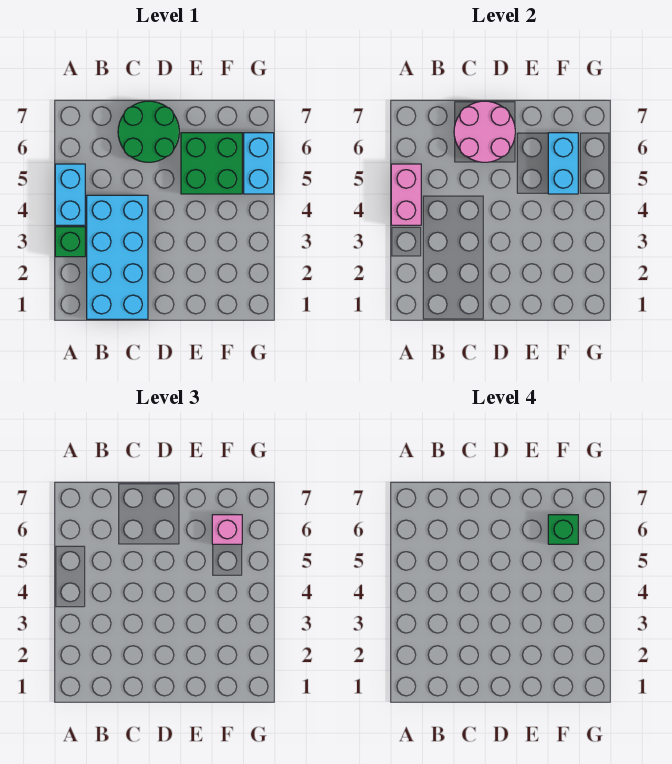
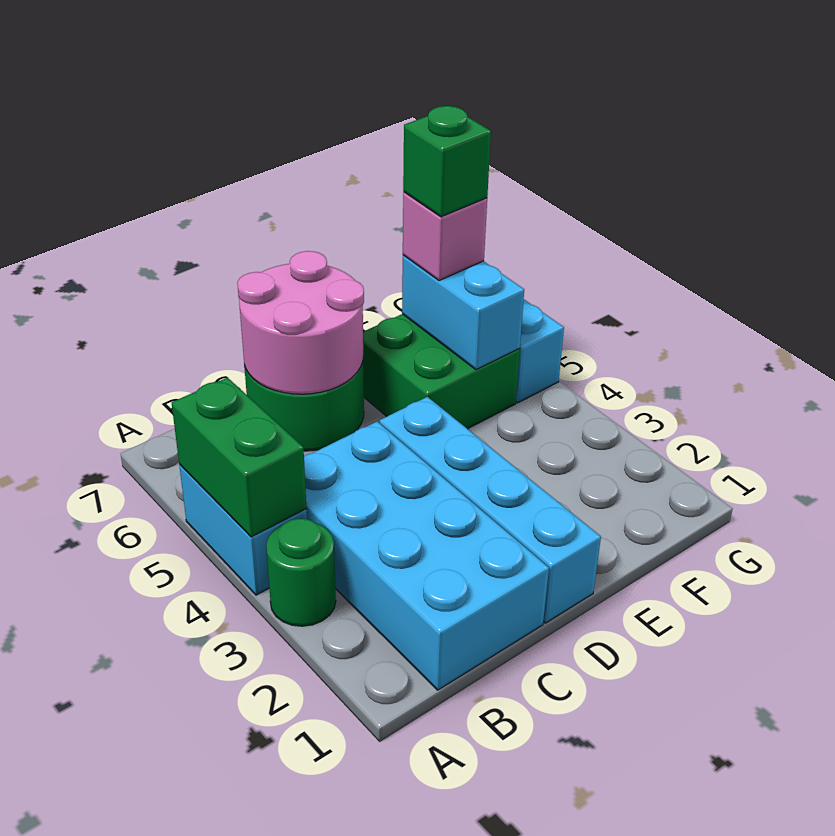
green 1x1 brick [55,227,85,257] -> green 1x1 round brick [266,519,336,626]
pink 1x2 brick [391,164,421,225] -> green 1x2 brick [172,378,306,537]
none -> cyan 1x4 brick [380,397,601,623]

